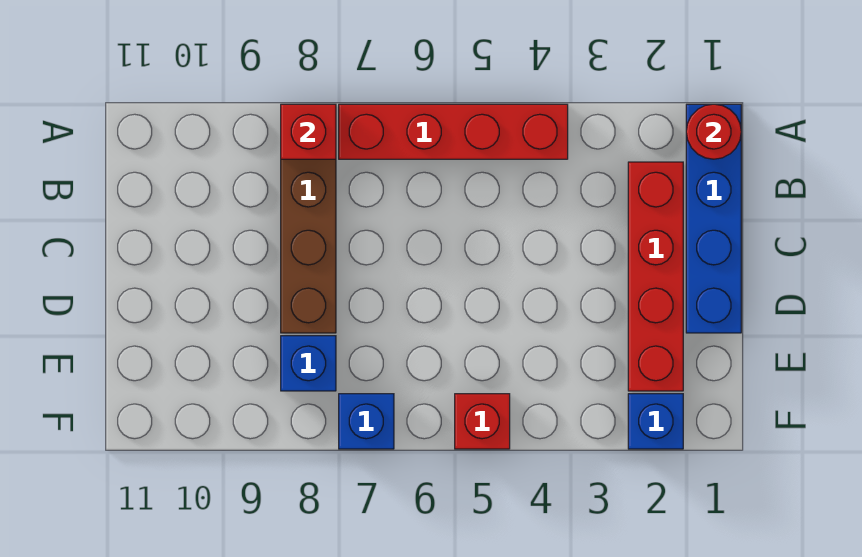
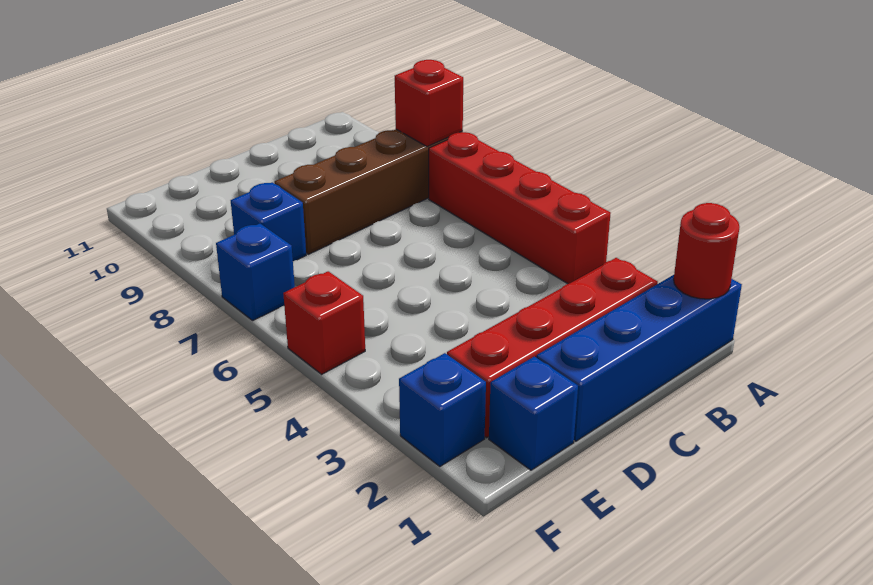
none -> blue 1x1 brick [489,356,578,470]

